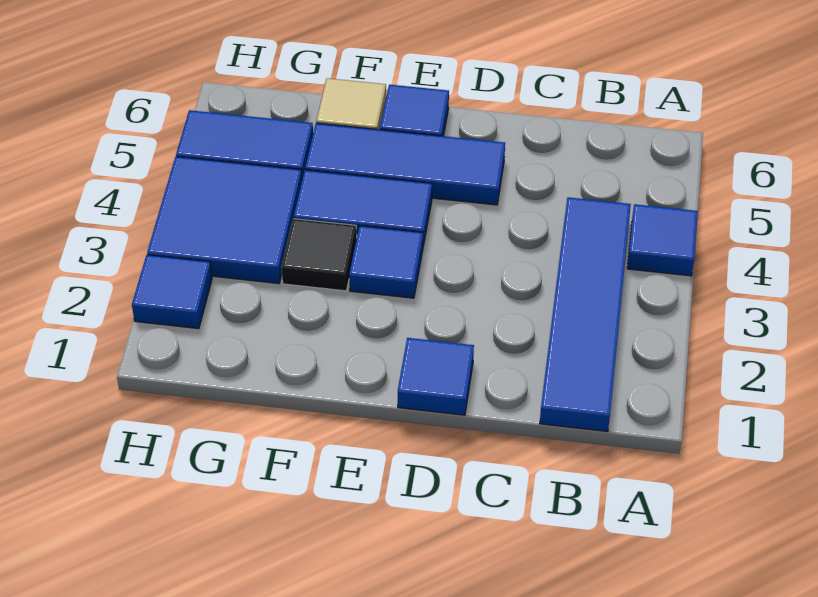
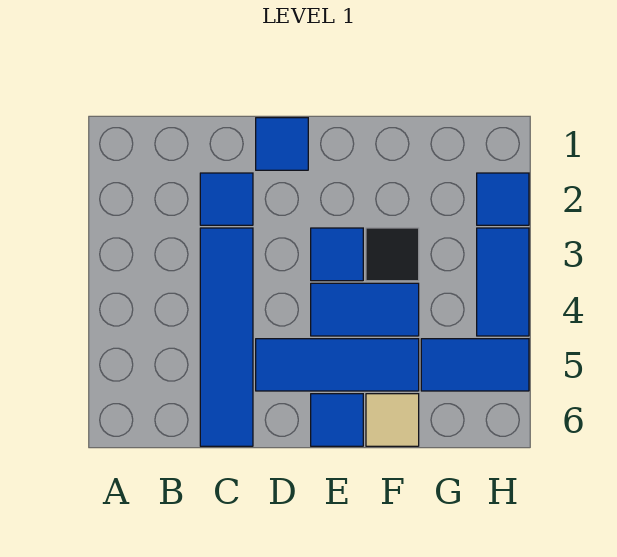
blue 1x1 tile [627,204,698,276] -> blue 1x1 tile moved to [200,173,253,225]
blue 1x4 tile [540,197,631,432] -> blue 1x4 tile moved to [200,228,253,446]
blue 2x2 tile [147,157,302,284] -> blue 1x2 tile [477,228,529,336]

